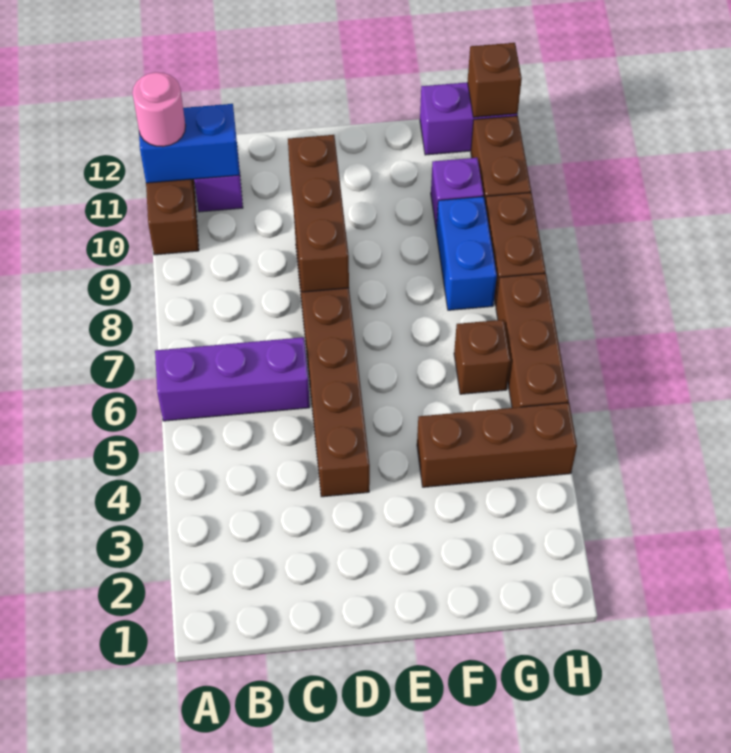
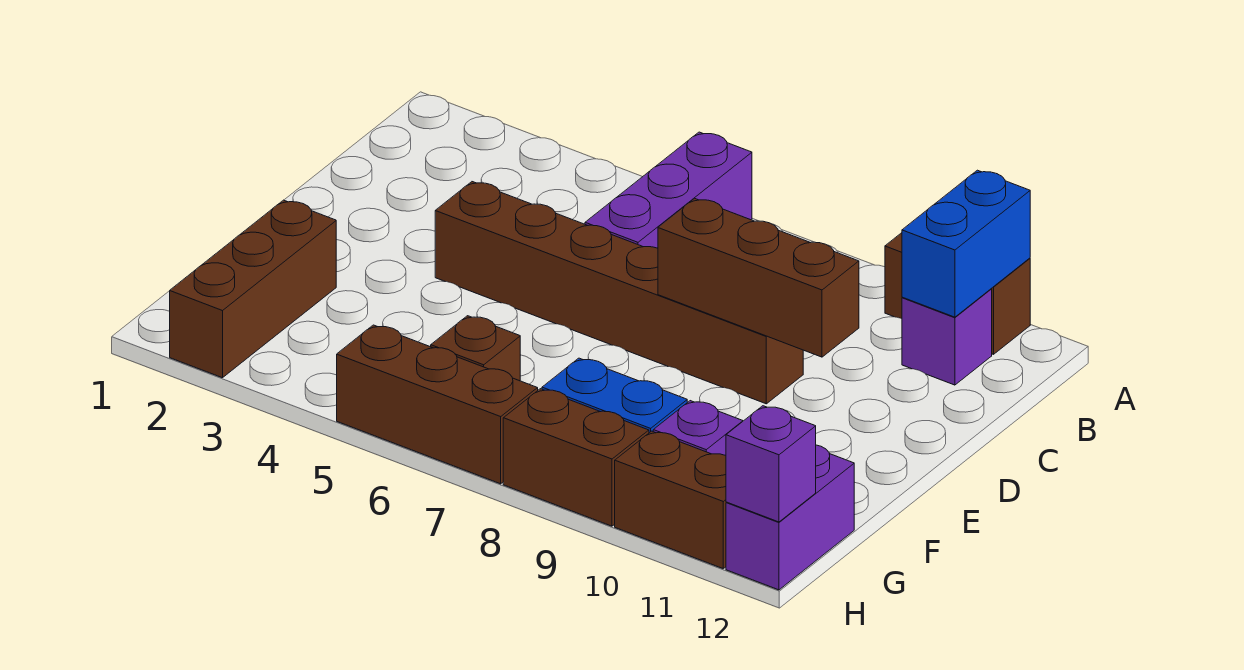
pink 1x1 round brick [133,72,186,147] -> none
brown 1x3 brick [417,403,577,487] -> brown 1x3 brick moved to [170,200,336,378]
brown 1x1 brick [468,43,522,117] -> purple 1x1 brick [726,406,816,522]

